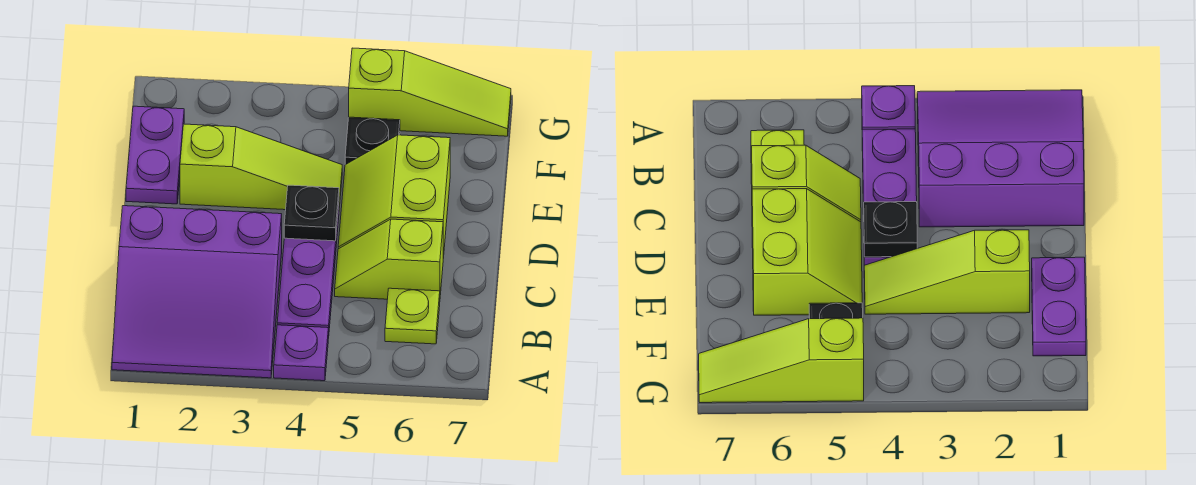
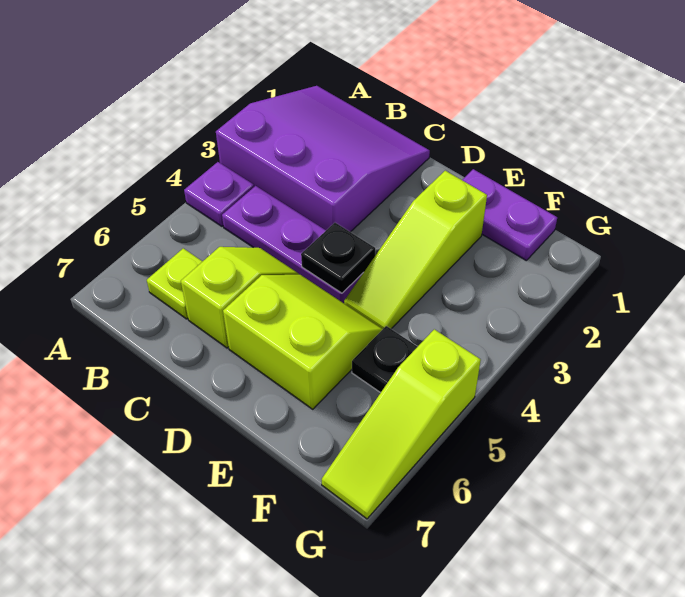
purple 3x3 slope [112,206,282,378] -> purple 3x3 slope turned to [216,86,430,232]

